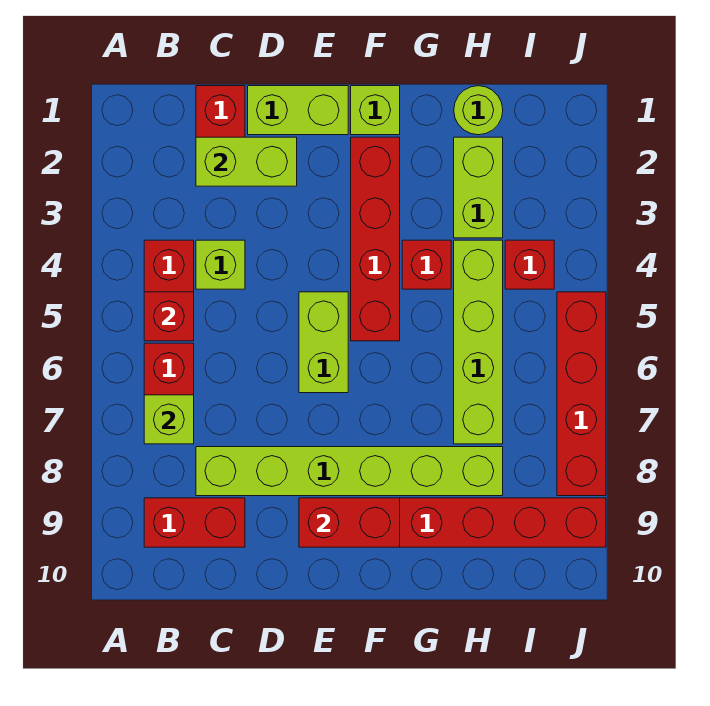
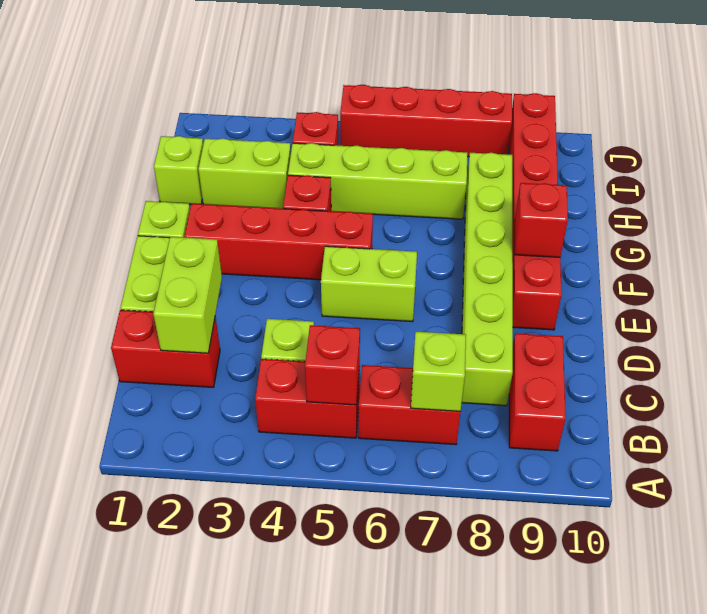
red 1x2 brick [299,498,400,547] -> red 1x1 brick [515,183,568,257]
lime 1x1 round brick [454,86,503,135] -> lime 1x1 brick [154,136,203,204]

